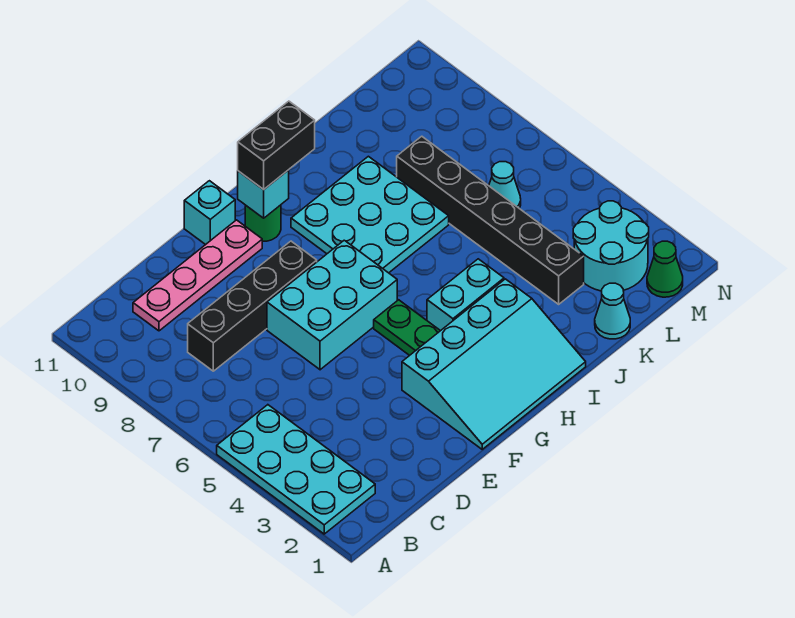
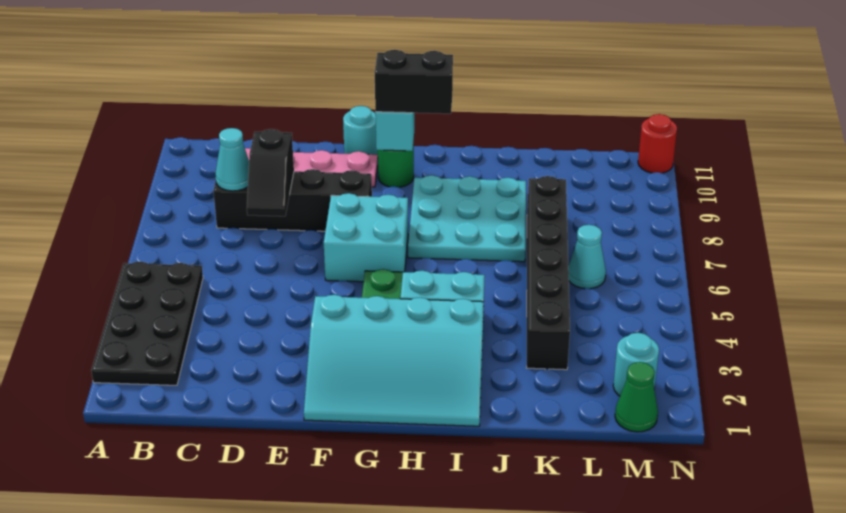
cyan 2x4 plate [217,405,375,534] -> black 2x4 plate [91,261,203,385]
none -> black 1x2 slope [247,129,294,216]
cyan 2x3 brick [267,240,397,370] -> cyan 2x2 brick [324,193,408,282]
cyan 1x1 brick [184,181,235,245] -> cyan 1x1 round brick [343,106,378,155]
cyan 1x1 cone [595,283,630,339] -> cyan 1x1 cone moved to [216,128,249,191]
cyan 2x2 round brick [573,201,649,291] -> cyan 1x1 round brick [613,333,659,396]
none -> red 1x1 round brick [638,114,677,173]

